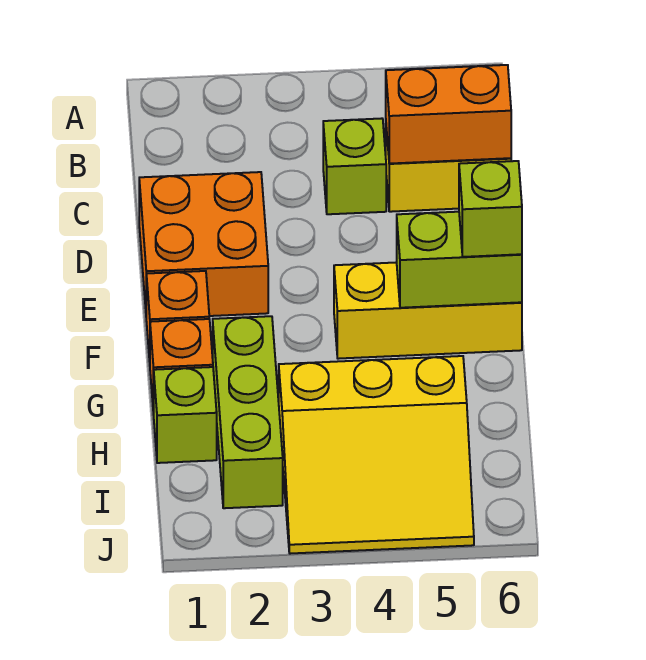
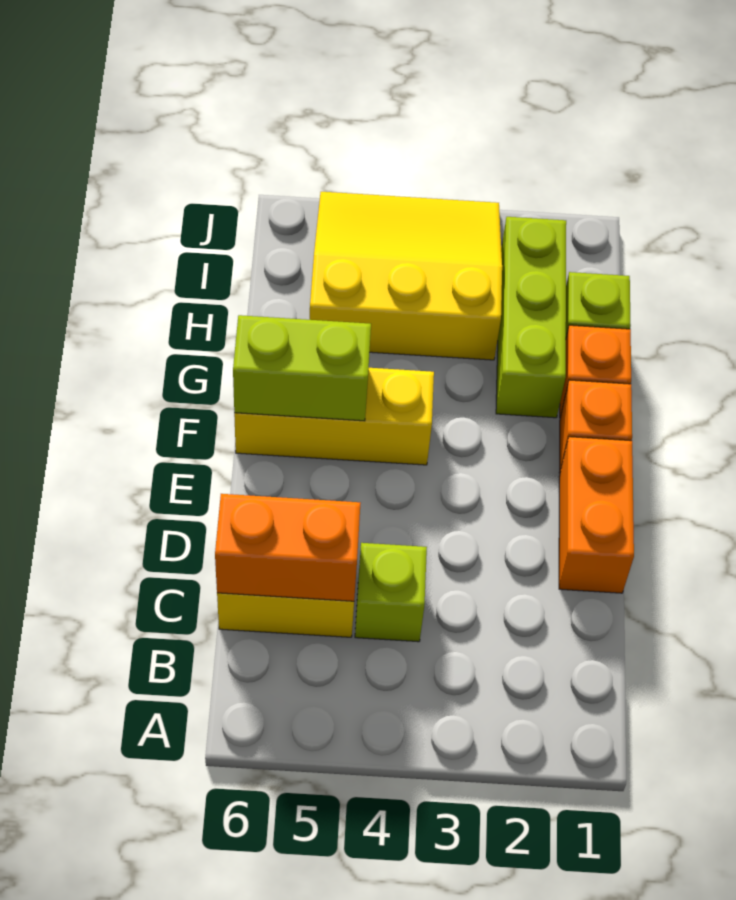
orange 2x2 brick [139,172,268,316] -> orange 1x2 brick [559,437,634,593]
lime 1x1 brick [459,161,522,257] -> none

